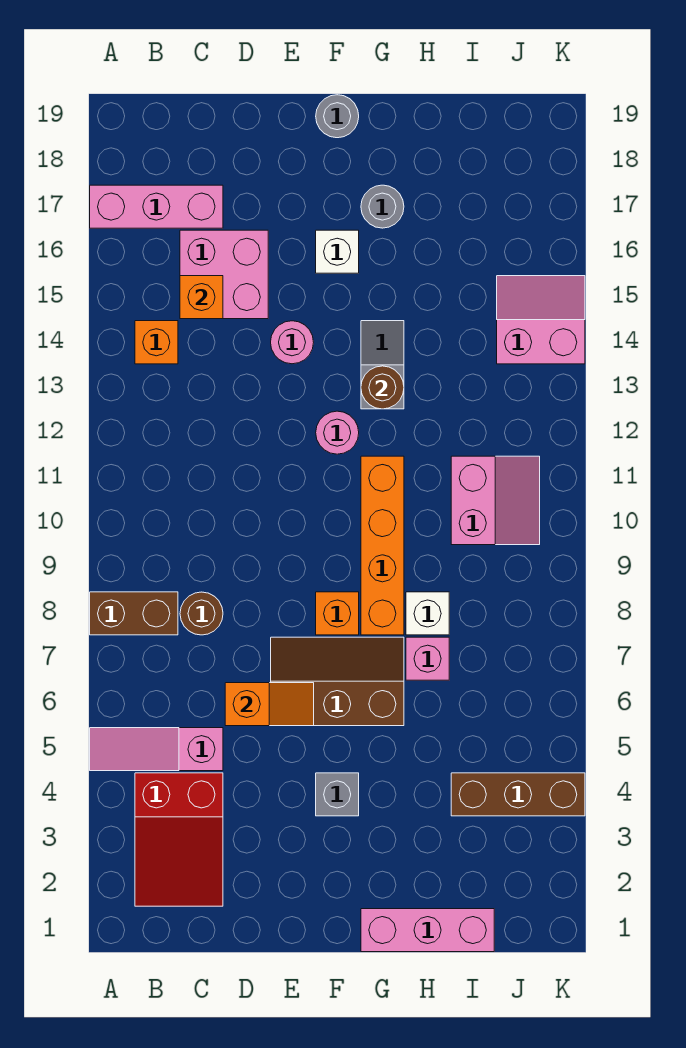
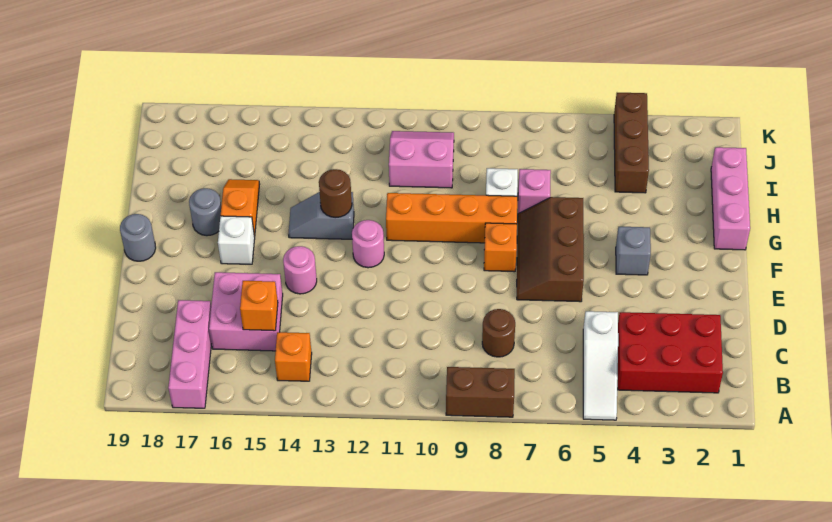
pink 1x3 slope [90,728,223,771] -> white 1x3 slope [583,311,618,420]
brown 1x2 brick [90,592,178,635] -> brown 1x2 brick turned to [446,367,515,417]
red 2x3 slope [135,773,223,906] -> red 2x3 brick [617,312,723,393]
orange 1x2 slope [225,683,314,726] -> orange 1x2 slope moved to [221,179,260,237]
pink 2x2 slope [497,276,585,364] -> none

